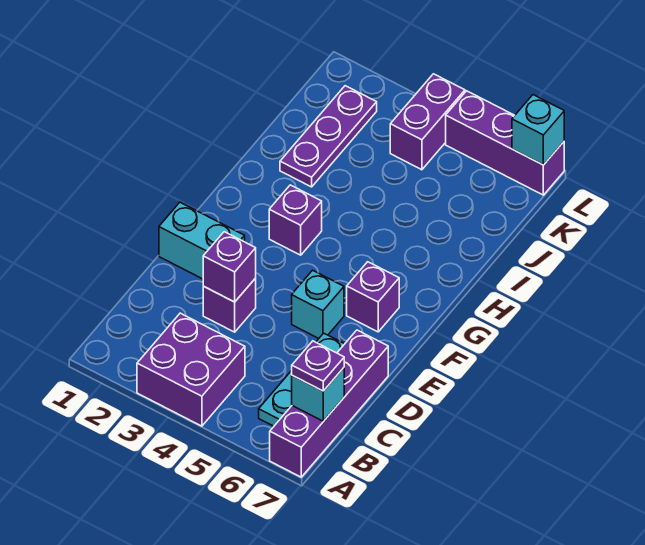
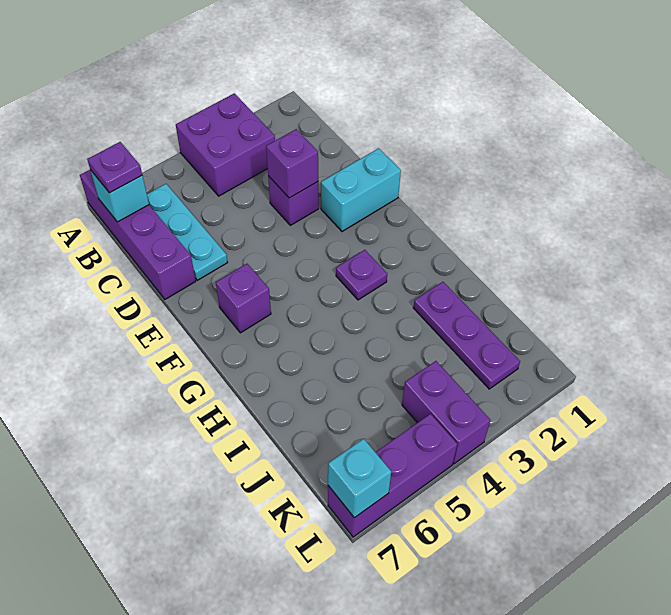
cyan 1x1 brick [292,270,344,338] -> none
purple 1x1 brick [269,185,322,255] -> purple 1x1 plate [336,250,387,300]

